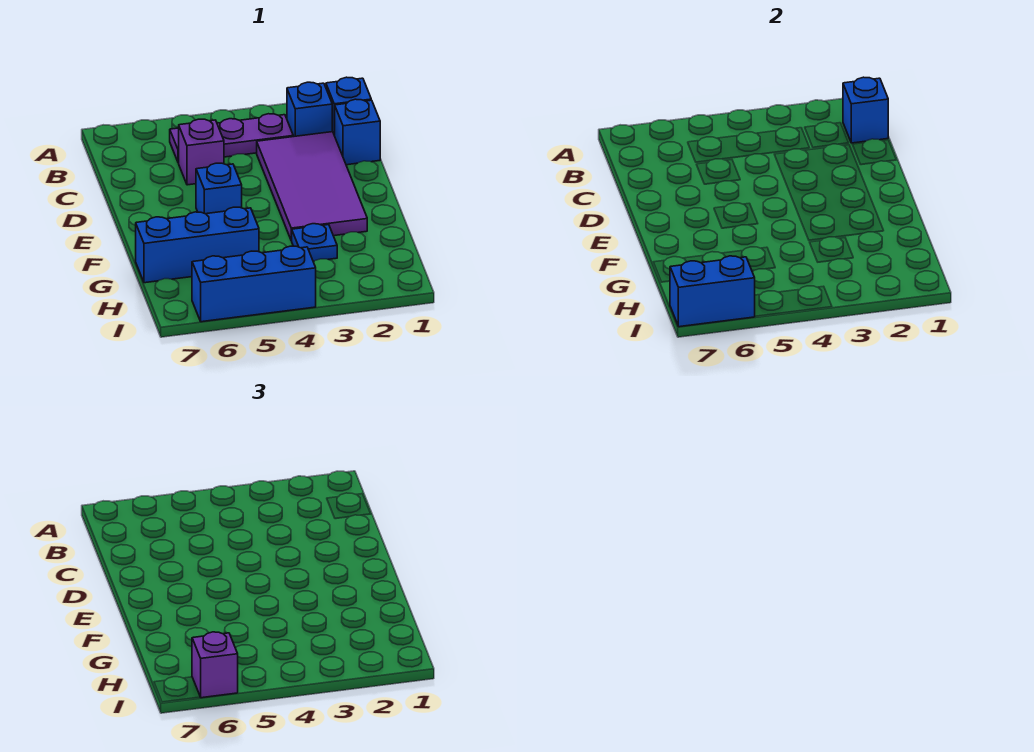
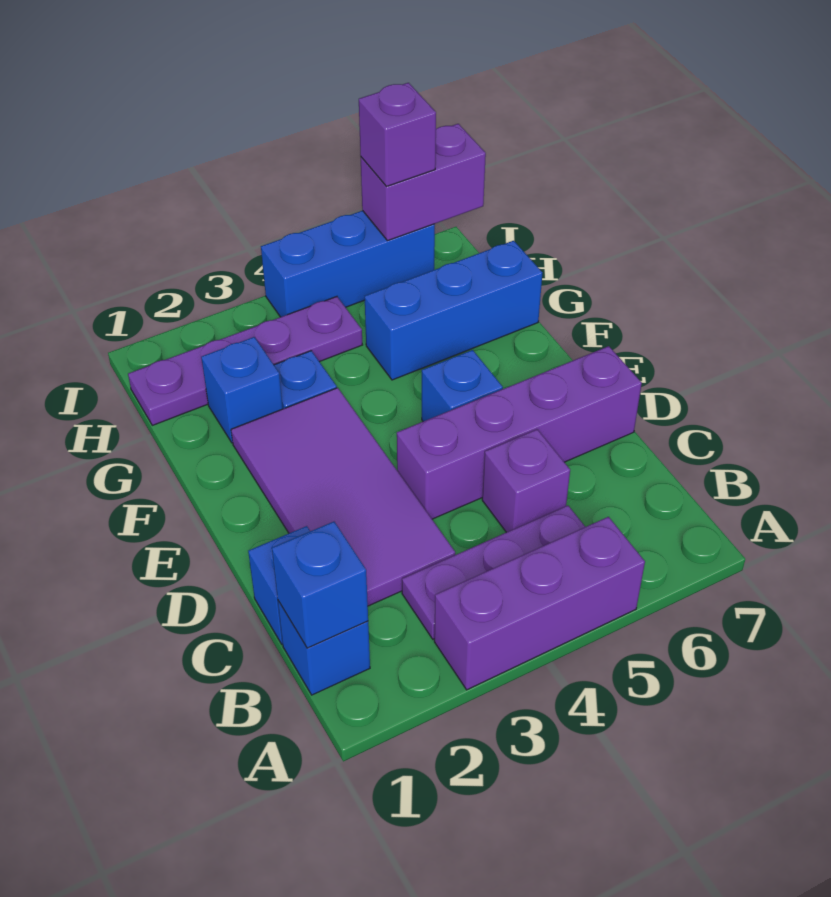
none -> purple 1x3 brick [434,517,645,690]
blue 1x1 brick [287,82,332,137] -> blue 1x1 brick moved to [201,337,283,443]
none -> purple 1x4 brick [397,346,642,519]
none -> purple 1x4 plate [128,297,362,425]
blue 1x2 brick [670,256,755,327] -> purple 1x2 brick [361,124,486,241]

